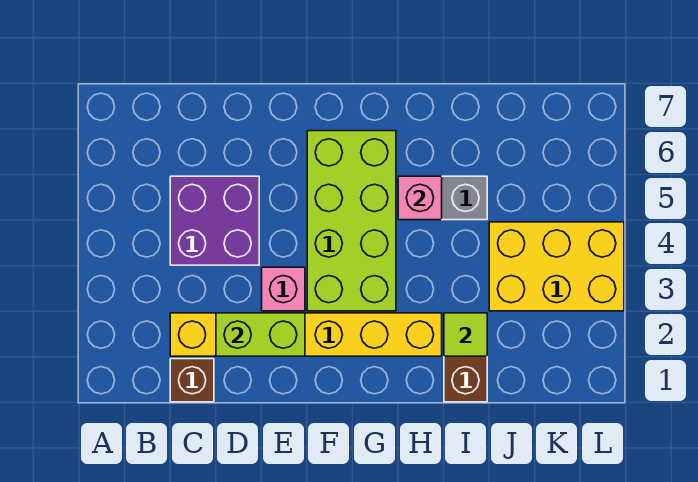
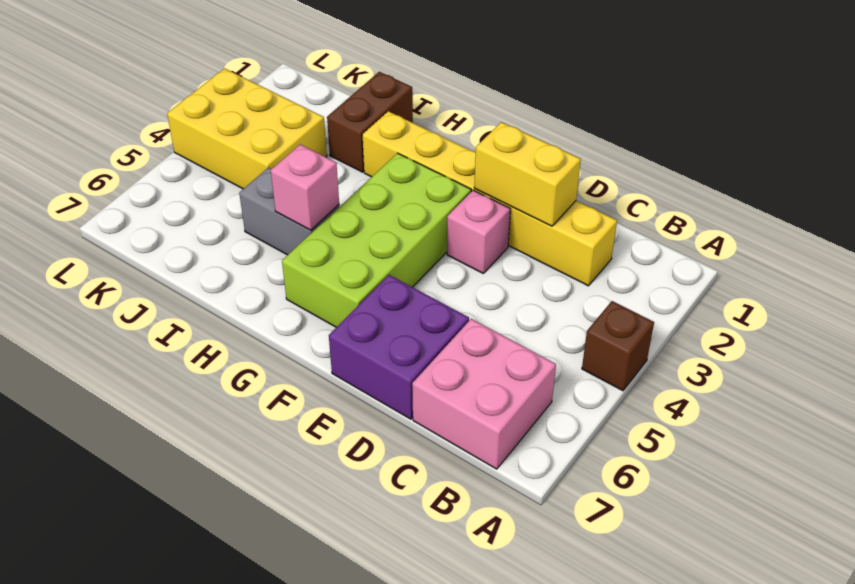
none -> pink 2x2 brick [412,319,556,469]
brown 1x1 brick [170,359,214,402] -> brown 1x1 brick moved to [582,301,654,391]
purple 2x2 brick [170,176,259,265] -> purple 2x2 brick moved to [329,275,469,419]
lime 1x2 brick [216,313,305,356] -> yellow 1x2 brick [474,122,581,226]
lime 1x1 tile [444,313,487,356] -> none

